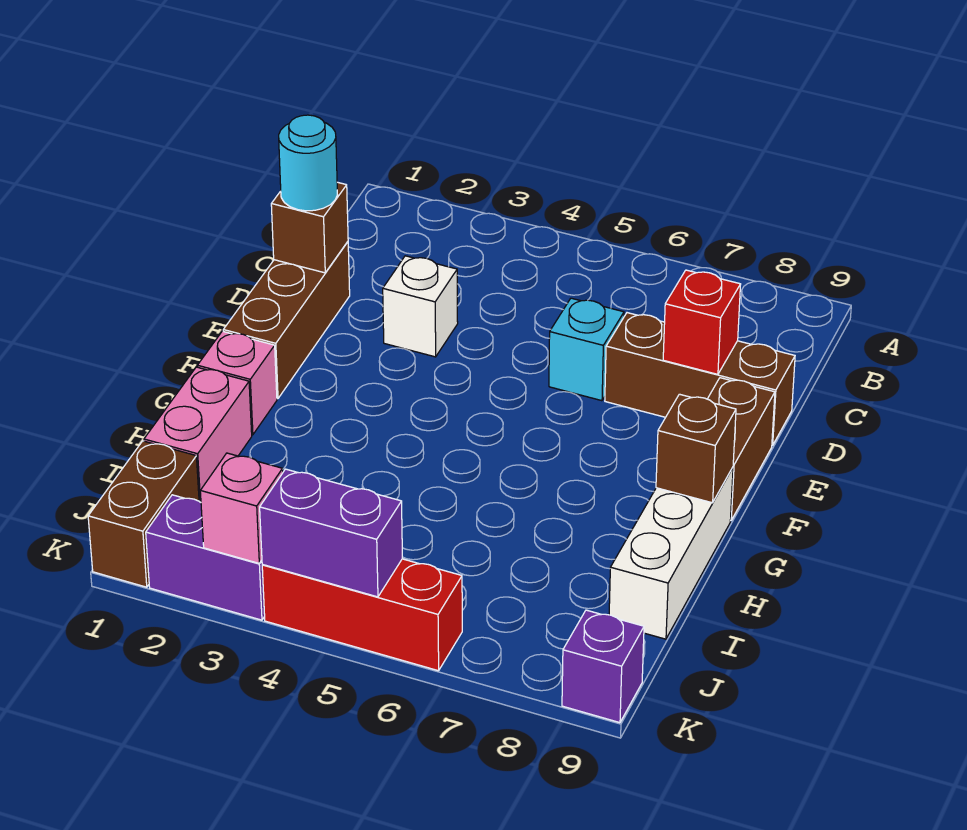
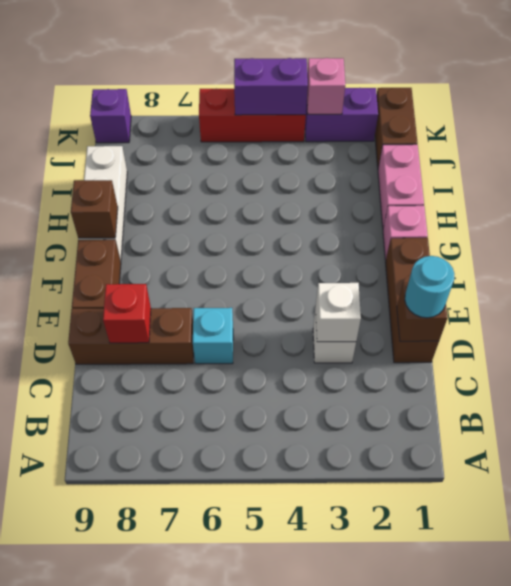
none -> white 1x1 brick [316,283,361,342]

